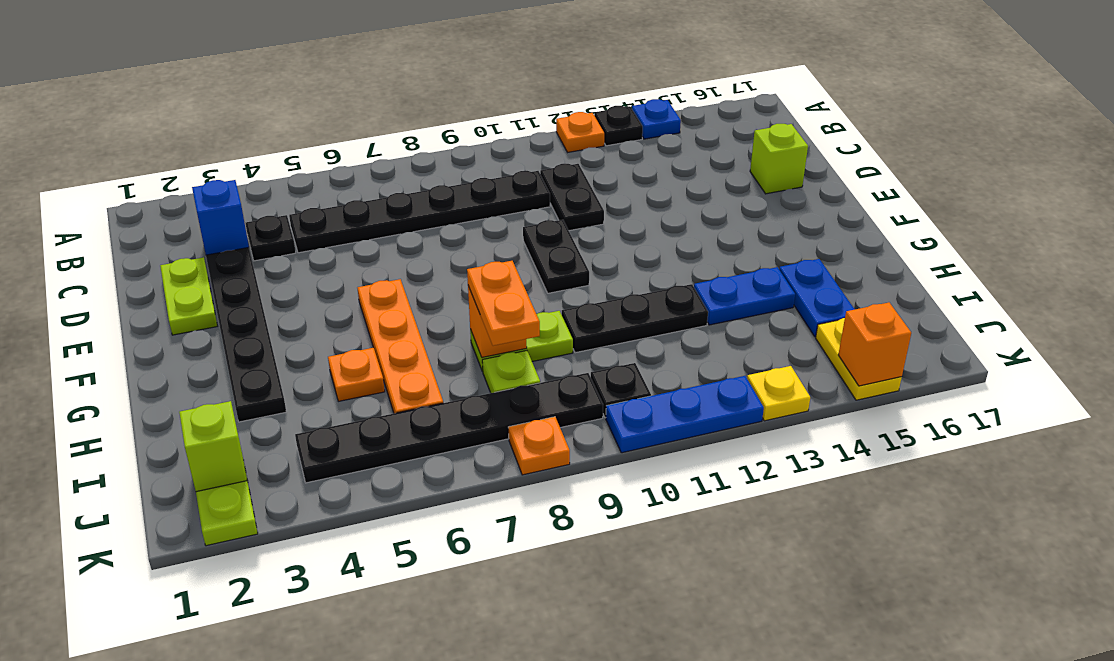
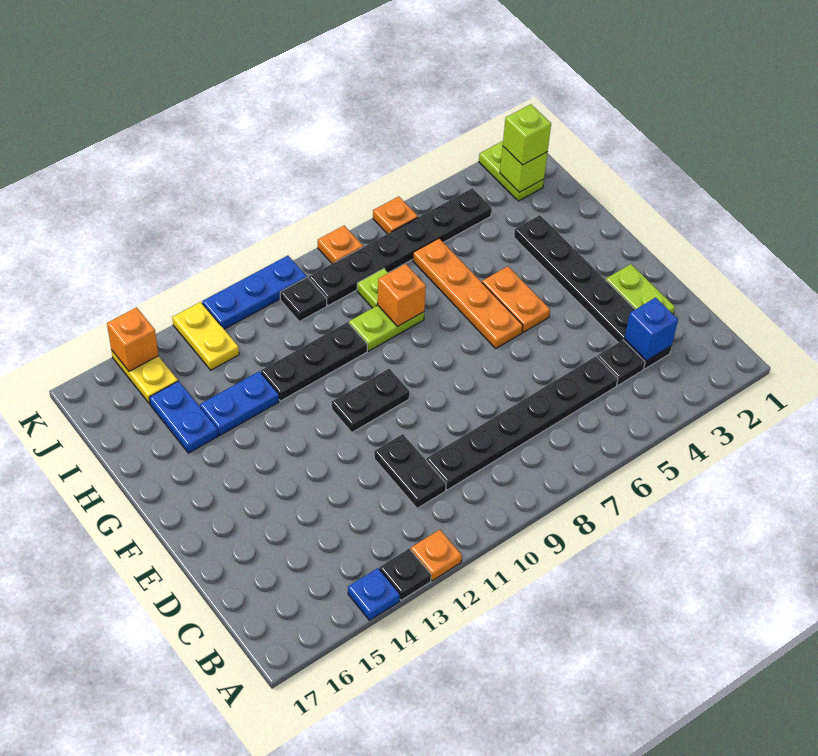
lime 1x1 brick [750,124,808,194] -> lime 1x1 brick moved to [503,104,551,165]
black 1x2 plate [523,220,589,293] -> black 1x2 plate turned to [332,369,410,432]
orange 1x1 plate [328,348,385,401] -> orange 1x1 plate moved to [373,197,418,234]
orange 1x2 plate [467,261,540,346] -> orange 1x2 plate moved to [482,266,550,332]
yellow 1x1 plate [747,366,810,421] -> yellow 1x2 plate [172,302,239,370]

